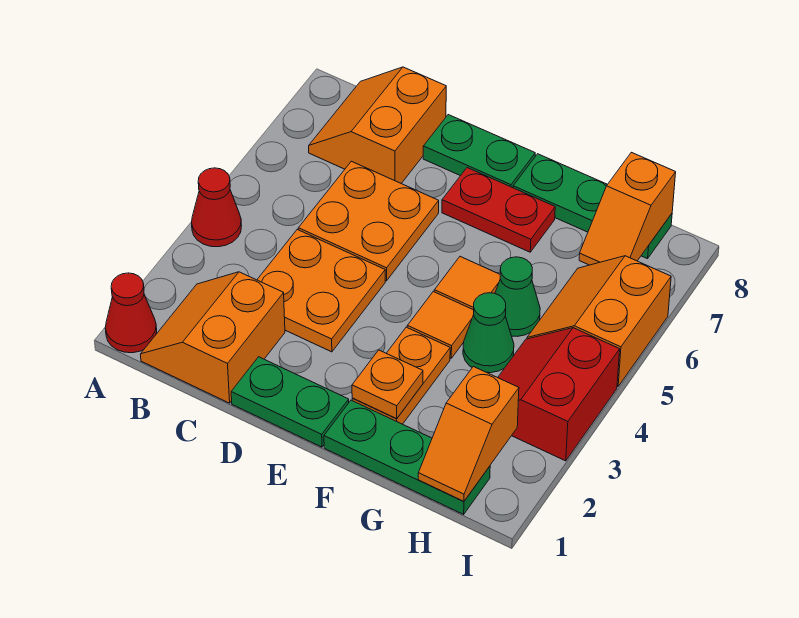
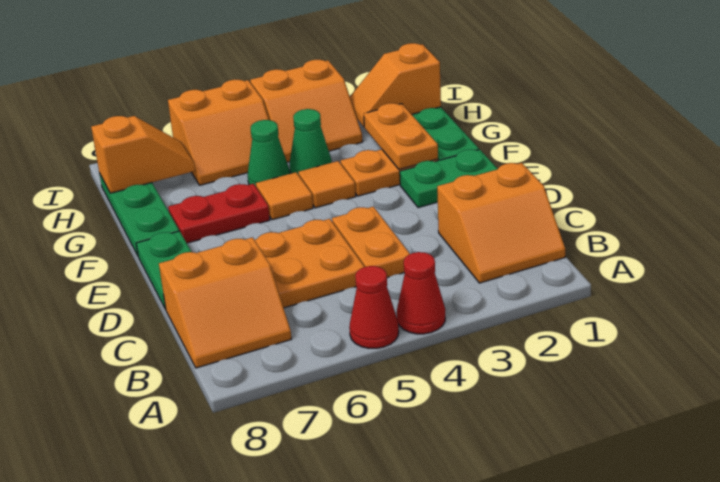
red 1x1 cone [105,273,157,353] -> red 1x1 cone moved to [349,266,399,348]
orange 2x2 plate [257,230,385,352] -> orange 1x2 plate [332,207,410,278]
green 1x2 plate [231,357,349,447] -> green 1x2 plate turned to [400,149,498,208]
red 1x2 plate [442,168,555,252] -> red 1x2 plate turned to [168,184,270,243]
orange 1x1 plate [352,350,423,419] -> orange 1x2 plate [364,103,438,169]
orange 1x2 slope [418,367,519,501] -> orange 1x2 slope turned to [350,43,441,127]
red 2x2 slope [498,328,620,461] -> orange 2x2 slope [250,60,363,162]

